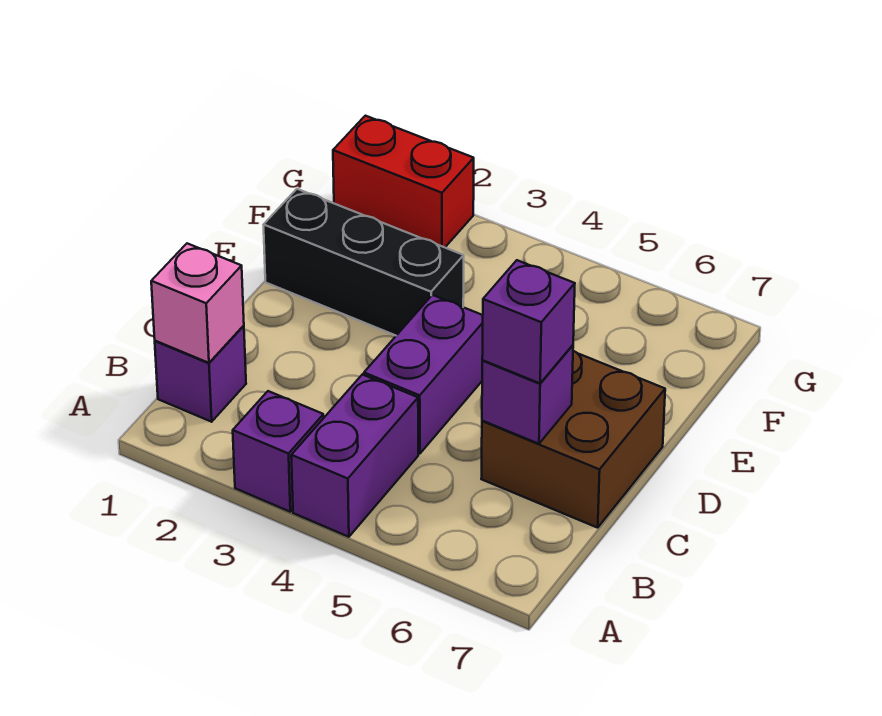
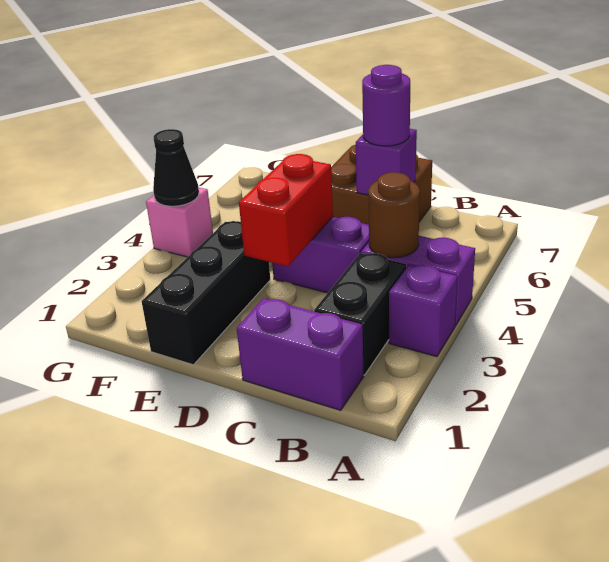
purple 1x1 brick [155,326,246,422] -> purple 1x2 brick [237,298,364,410]
pink 1x1 brick [151,243,244,363] -> pink 1x1 brick moved to [146,188,213,257]
none -> black 1x2 brick [314,253,406,375]
none -> brown 1x1 round brick [368,172,420,258]
purple 1x1 brick [482,260,575,383] -> purple 1x1 round brick [362,65,410,146]
red 1x2 brick [333,116,474,247] -> red 1x2 brick moved to [239,154,333,266]
none -> black 1x1 cone [153,129,199,206]

